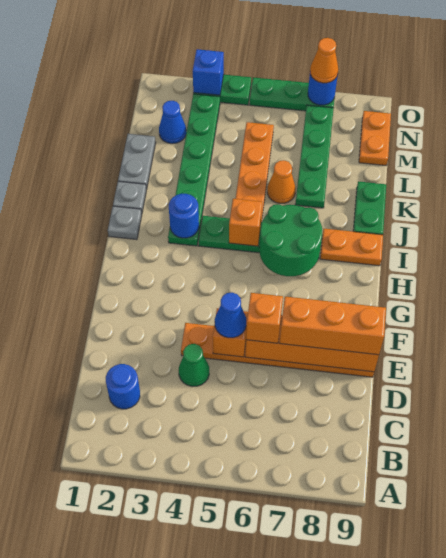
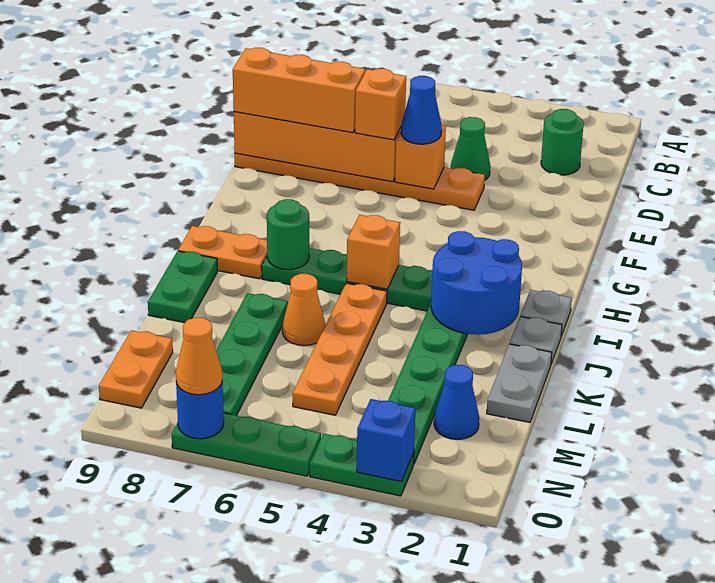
blue 1x1 round brick [106,364,140,409] -> green 1x1 round brick [541,109,584,175]
green 2x2 round brick [259,204,322,276] -> green 1x1 round brick [267,199,309,270]
blue 1x1 round brick [169,194,199,238] -> blue 2x2 round brick [431,231,522,335]

